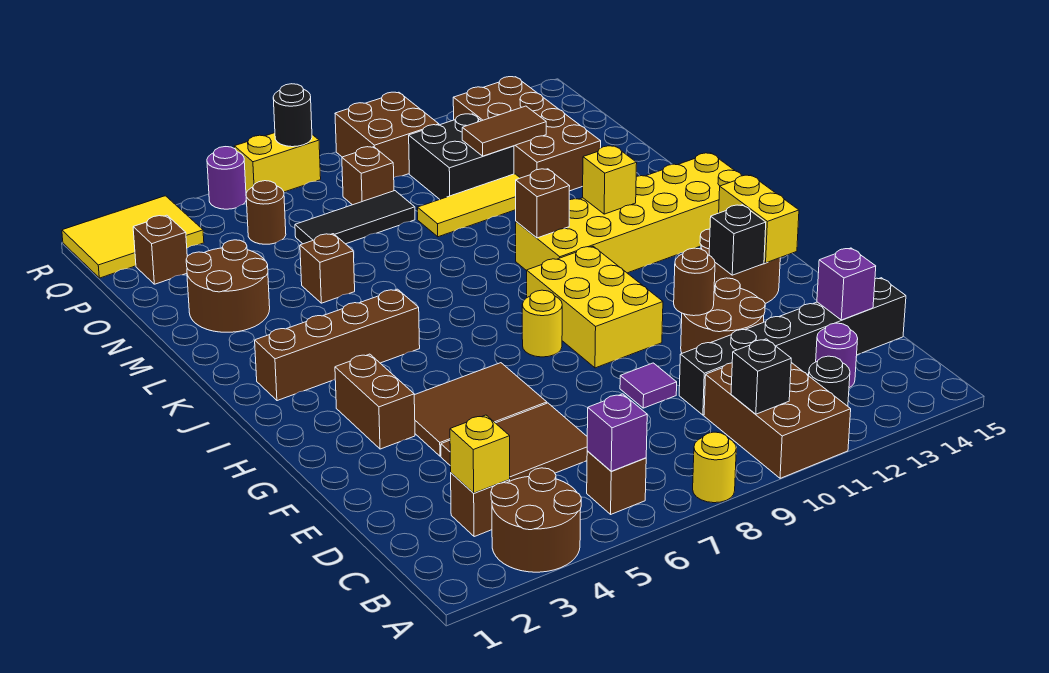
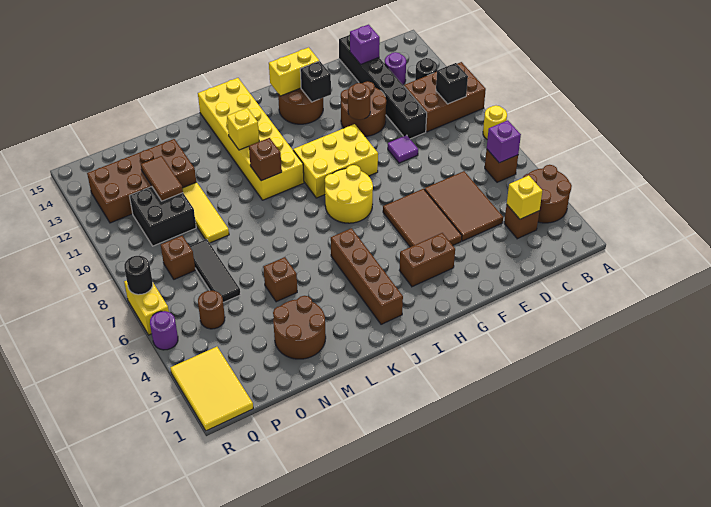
yellow 1x1 round brick [522,290,562,357] -> yellow 2x2 round brick [325,165,373,223]
brown 1x1 brick [133,215,187,284] -> none
brown 2x2 brick [335,92,439,177] -> none

